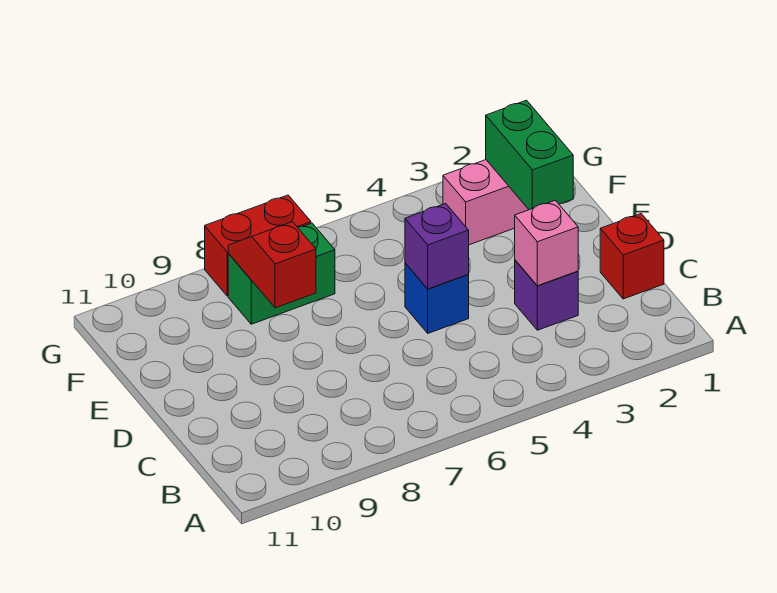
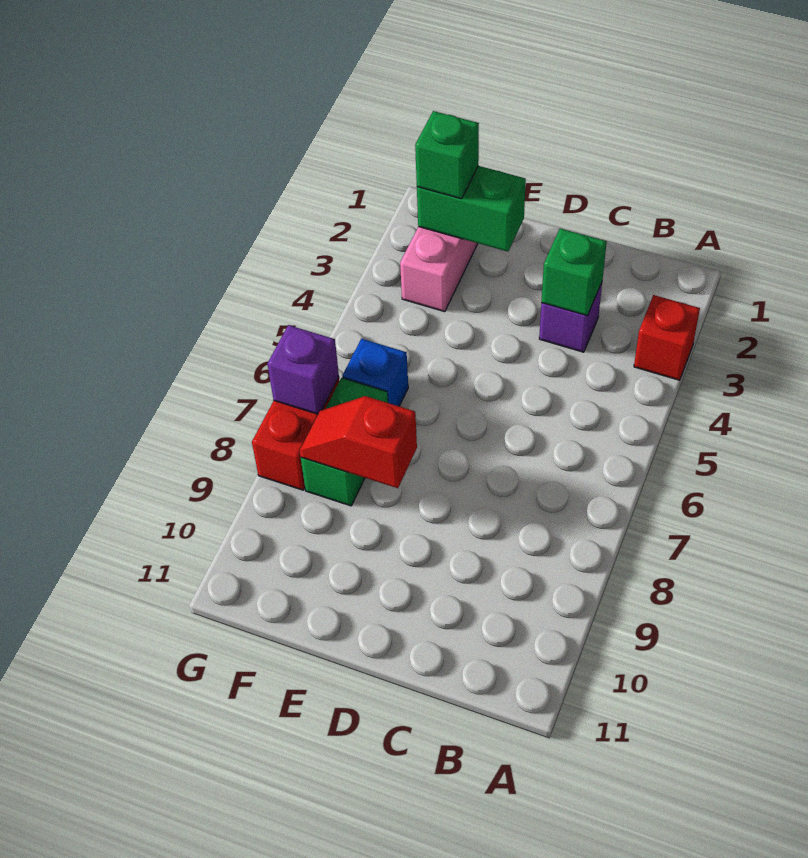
red 1x1 brick [600,214,664,299] -> red 1x1 brick moved to [634,295,700,380]
pink 1x1 brick [515,200,578,286] -> green 1x1 brick [541,228,607,316]
blue 1x1 brick [405,263,469,333] -> blue 1x1 brick moved to [342,339,408,406]
purple 1x1 brick [405,204,469,289] -> purple 1x1 brick moved to [267,325,339,414]
none -> green 1x1 brick [415,111,479,199]

